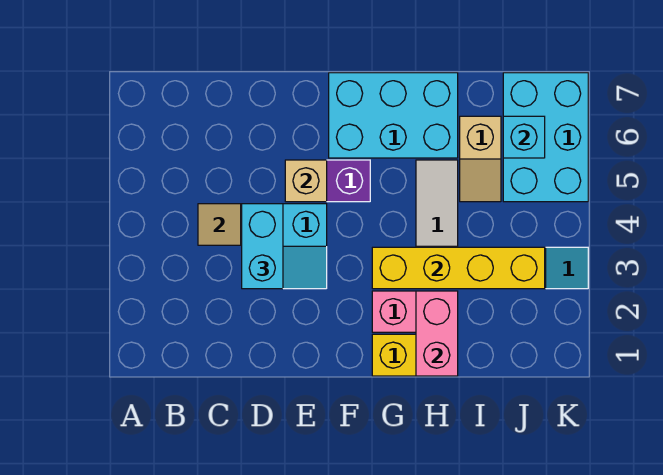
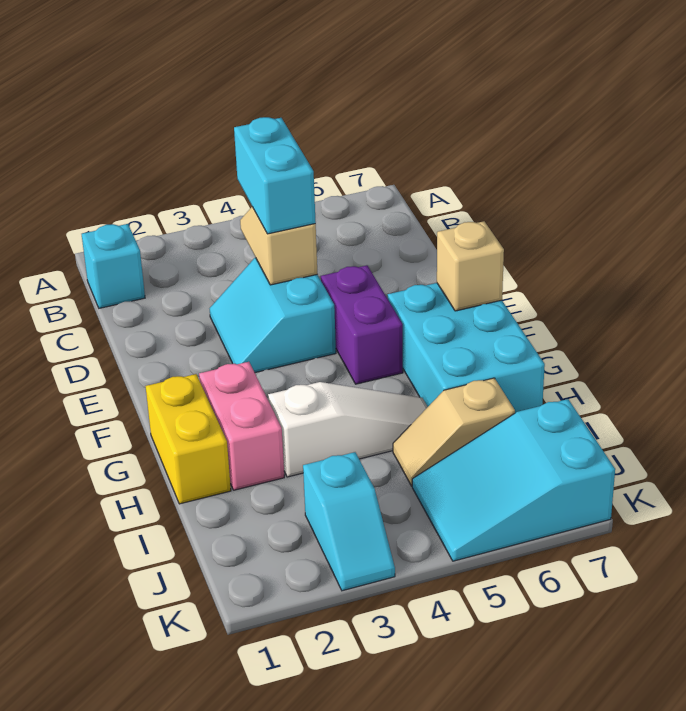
cyan 1x2 brick [242,204,283,289] -> cyan 1x2 brick turned to [234,117,316,234]
tan 1x1 brick [285,160,327,202] -> tan 1x1 brick moved to [437,221,504,311]
yellow 1x4 brick [372,247,545,289] -> none
pink 1x2 brick [416,291,458,376] -> none
cyan 2x3 brick [503,73,588,202] -> cyan 2x3 slope [412,399,615,561]
cyan 1x1 brick [503,116,545,158] -> cyan 1x1 brick moved to [82,224,145,308]

